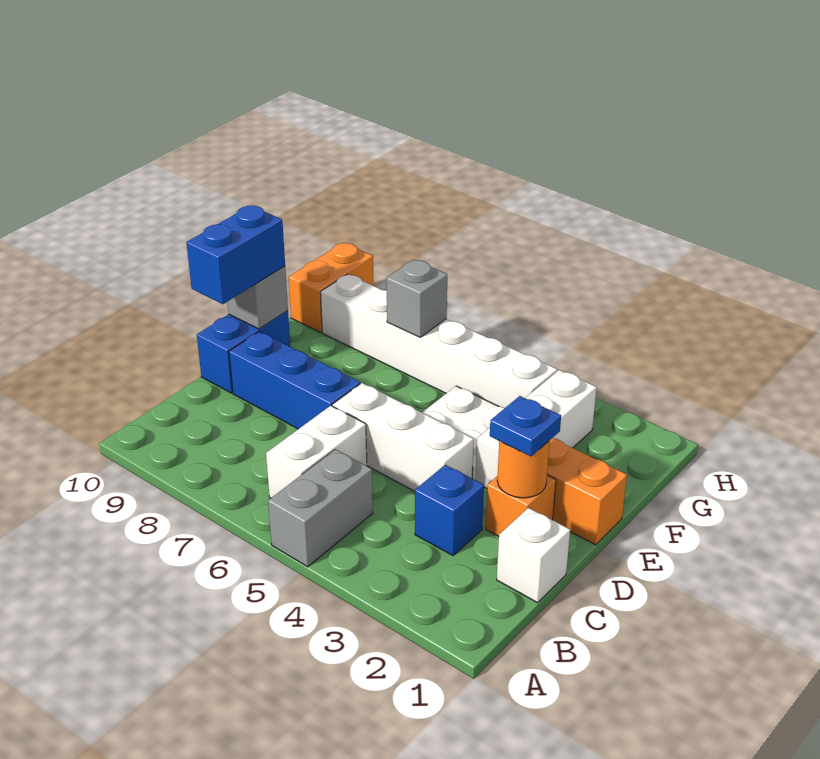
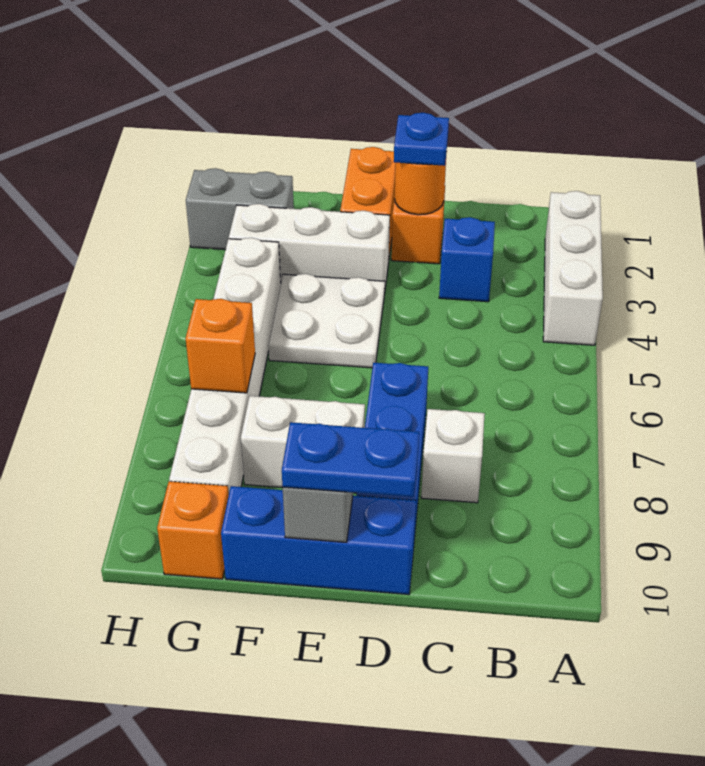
grey 1x2 brick [268,449,373,567] -> grey 1x2 brick moved to [186,168,294,250]
white 1x2 brick [266,406,367,498] -> white 1x2 brick moved to [241,396,365,488]
white 1x1 brick [497,508,570,603] -> white 1x1 brick moved to [421,409,485,503]
white 1x3 brick [332,383,474,491] -> white 1x3 brick moved to [543,191,603,345]
blue 1x2 brick [197,311,290,393] -> blue 1x3 brick [221,486,416,594]
blue 1x2 brick [186,206,285,304] -> blue 1x2 plate [282,422,419,497]
grey 1x1 brick [387,260,447,337] -> orange 1x1 brick [186,299,255,393]
orange 1x2 brick [289,243,374,332] -> orange 1x1 brick [157,481,229,579]

